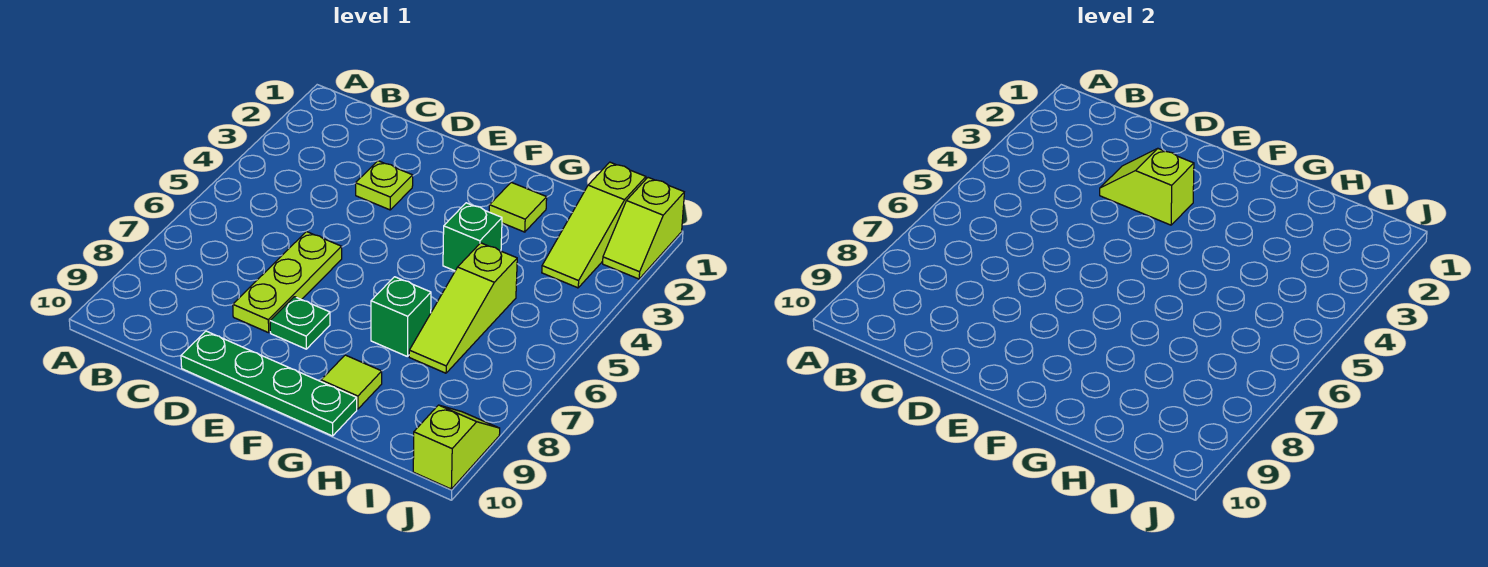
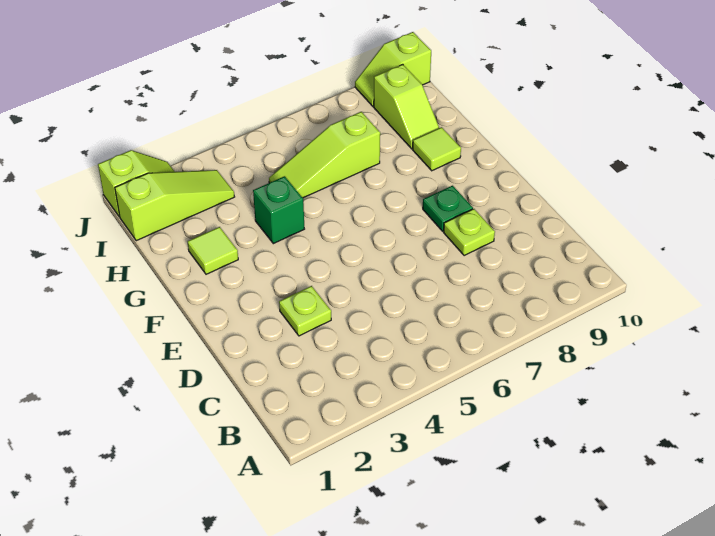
lime 1x2 slope [1100,149,1194,225] -> lime 1x2 slope moved to [374,64,439,149]
lime 1x3 plate [233,231,342,333] -> lime 1x1 plate [444,209,495,256]
green 1x4 plate [181,331,357,436] -> none
green 1x1 brick [371,277,431,356] -> none
lime 1x3 slope [409,243,517,373] -> lime 1x3 slope turned to [269,112,380,198]

